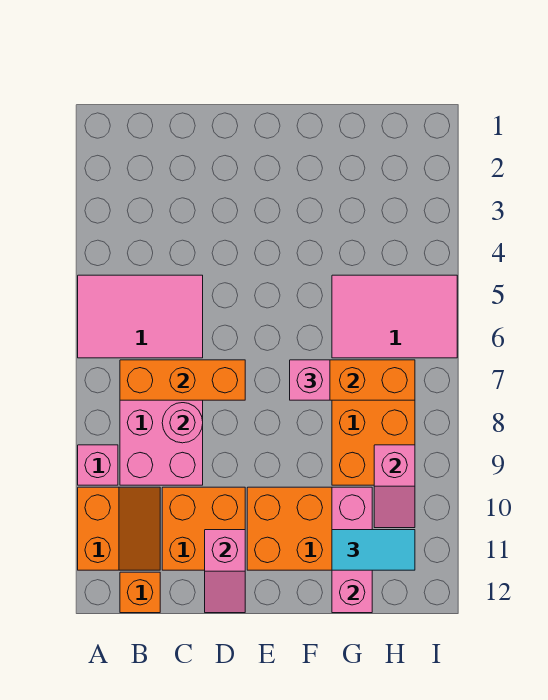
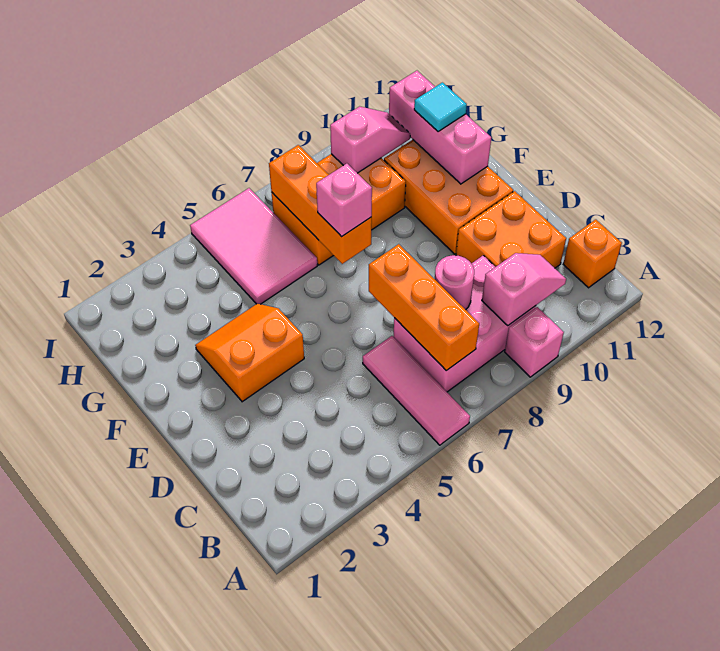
pink 2x3 tile [78,275,203,358] -> pink 1x3 tile [363,336,470,445]
orange 2x2 slope [78,487,160,570] -> orange 2x2 slope moved to [195,304,304,402]
pink 1x2 slope [205,530,245,613] -> pink 1x2 slope moved to [482,253,566,325]
pink 1x3 brick [332,487,372,613] -> pink 1x3 brick turned to [389,71,491,184]
cyan 1x2 tile [332,530,415,570] -> cyan 1x1 tile [414,82,467,132]

